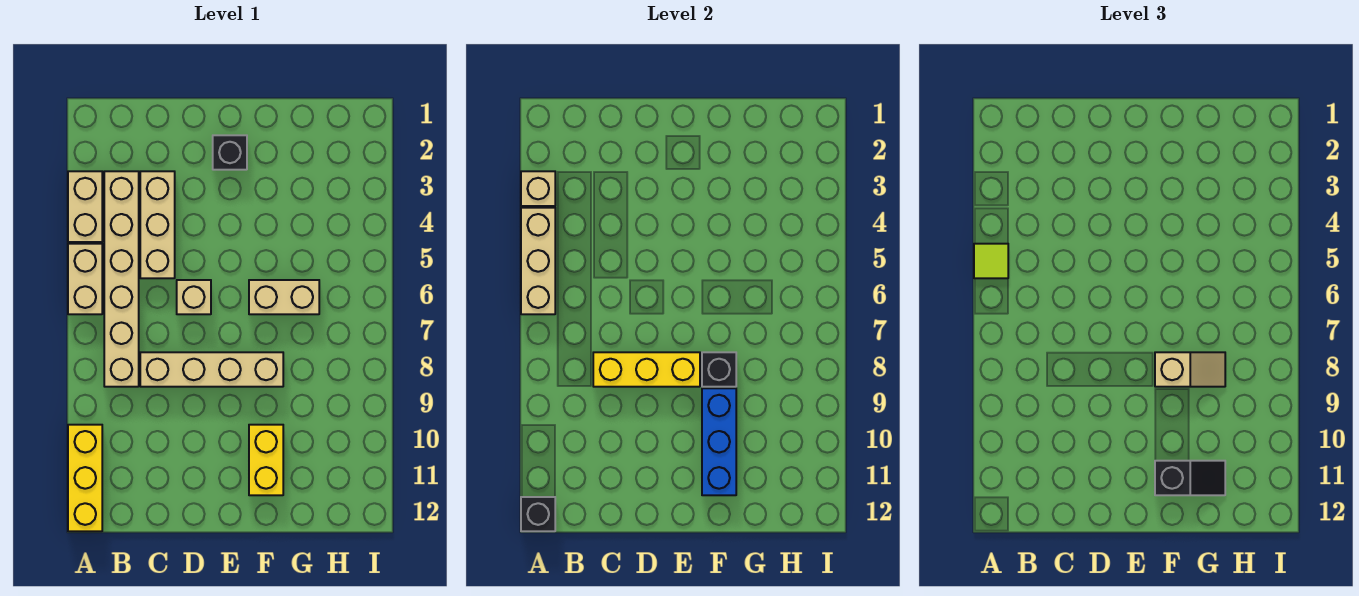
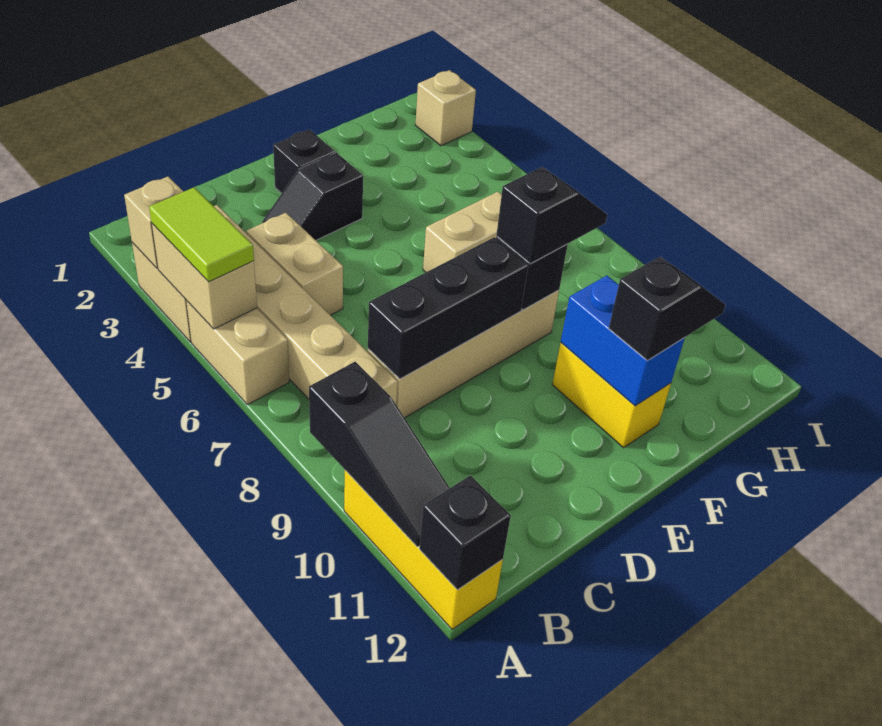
tan 1x3 brick [521,208,555,314] -> tan 1x2 brick [152,224,257,329]
lime 1x1 tile [974,244,1008,278] -> lime 1x2 tile [149,187,254,282]
none -> black 1x3 slope [309,362,450,547]
tan 1x3 brick [140,171,175,278] -> tan 1x2 brick [246,213,343,315]
yellow 1x3 brick [593,352,700,387] -> black 1x3 brick [368,237,528,379]
none -> black 1x2 slope [262,153,363,240]
tan 1x1 brick [177,280,211,314] -> tan 1x1 brick moved to [415,70,476,146]
tan 1x2 slope [1155,352,1225,387] -> black 1x2 slope [496,167,607,264]
blue 1x3 brick [702,388,736,495] -> blue 1x2 brick [561,276,685,406]

